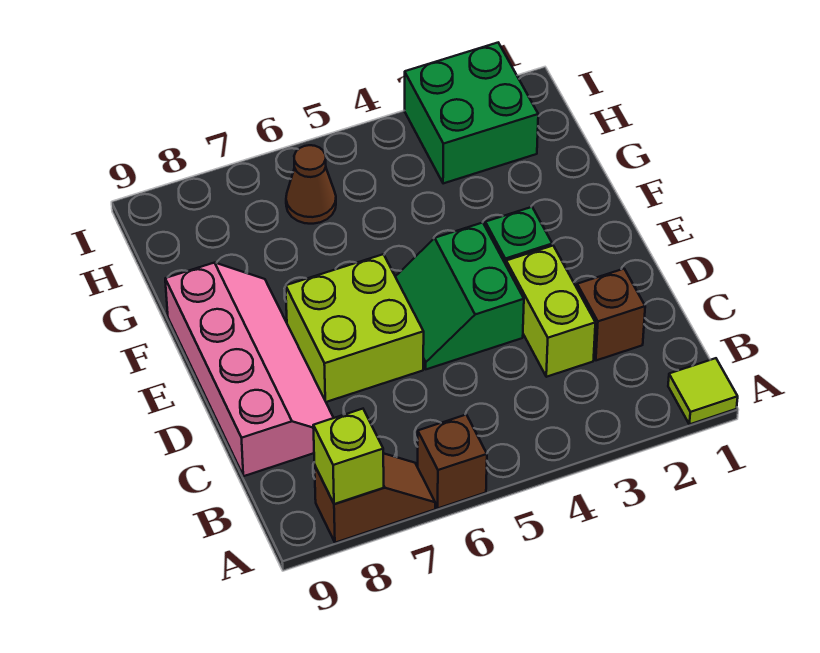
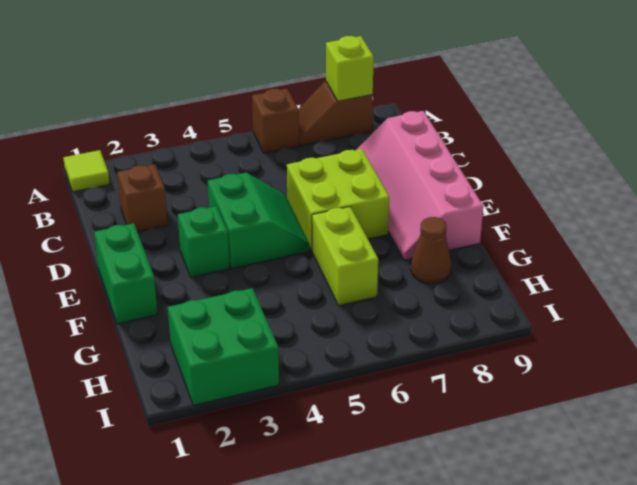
lime 1x2 brick [506,246,595,377] -> lime 1x2 brick moved to [312,207,378,305]
none -> green 1x2 brick [94,223,158,324]
brown 1x1 cone [286,145,336,224] -> brown 1x1 cone moved to [411,217,451,284]

